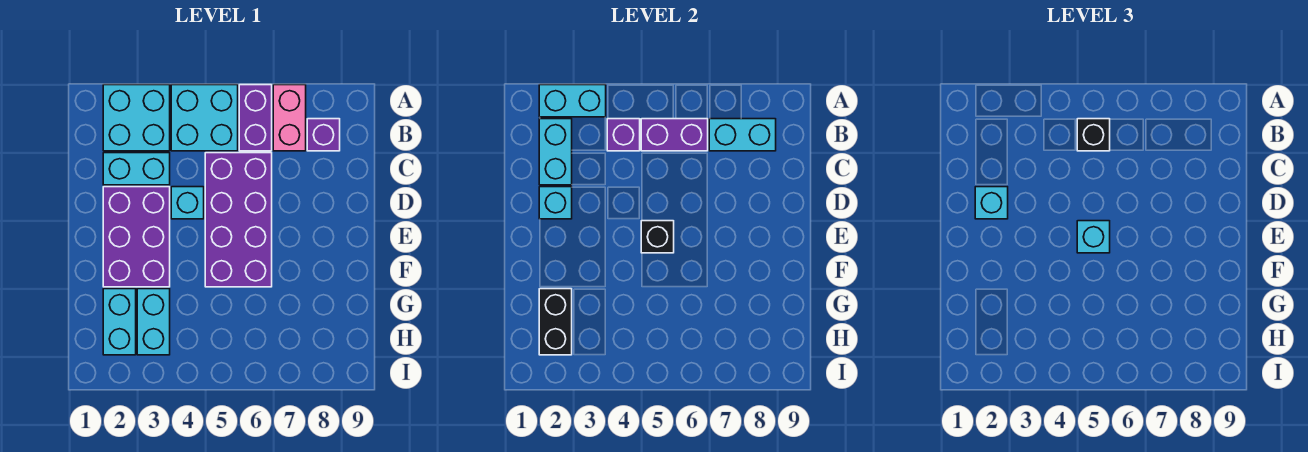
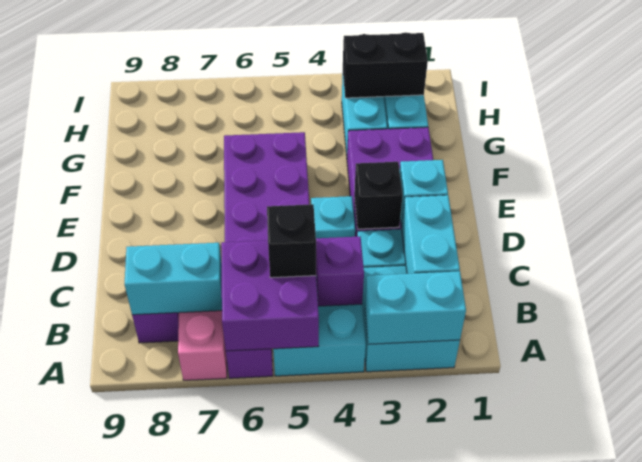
purple 1x2 brick [641,119,708,151] -> purple 2x2 brick [221,241,319,351]
cyan 1x1 brick [975,187,1008,219] -> none
black 1x1 brick [641,221,674,253] -> black 1x1 brick moved to [354,162,403,229]
cyan 1x1 brick [1077,221,1110,253] -> none
black 1x2 brick [539,289,572,355] -> black 1x2 brick turned to [343,32,428,98]

